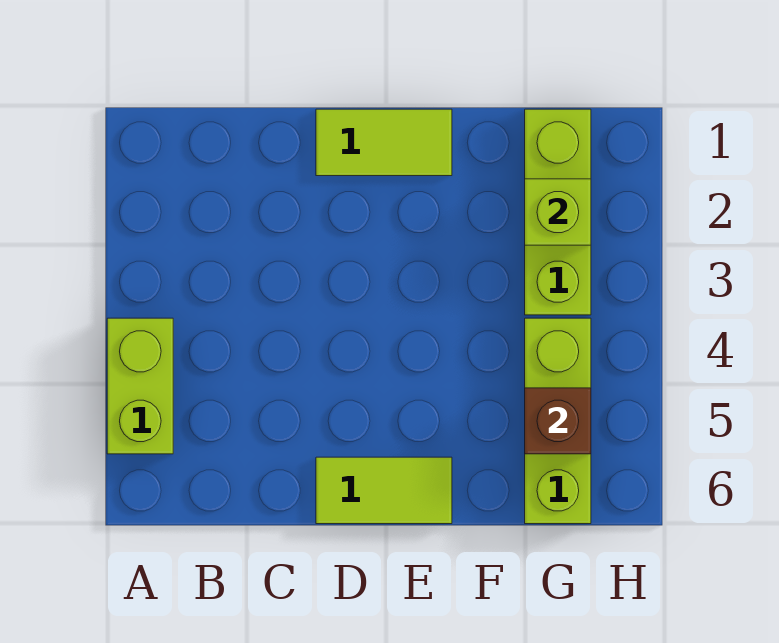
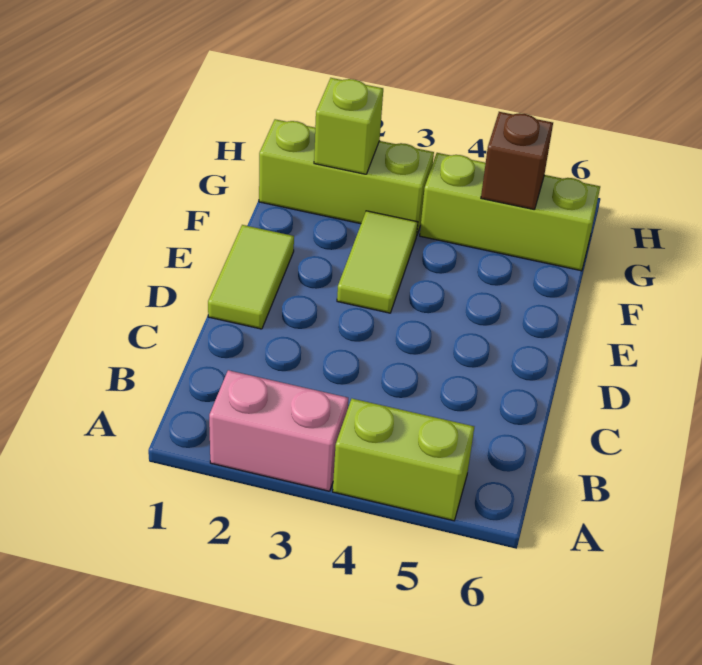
none -> pink 1x2 brick [209,370,348,491]
lime 1x2 tile [316,457,452,524] -> lime 1x2 tile moved to [337,211,418,313]

